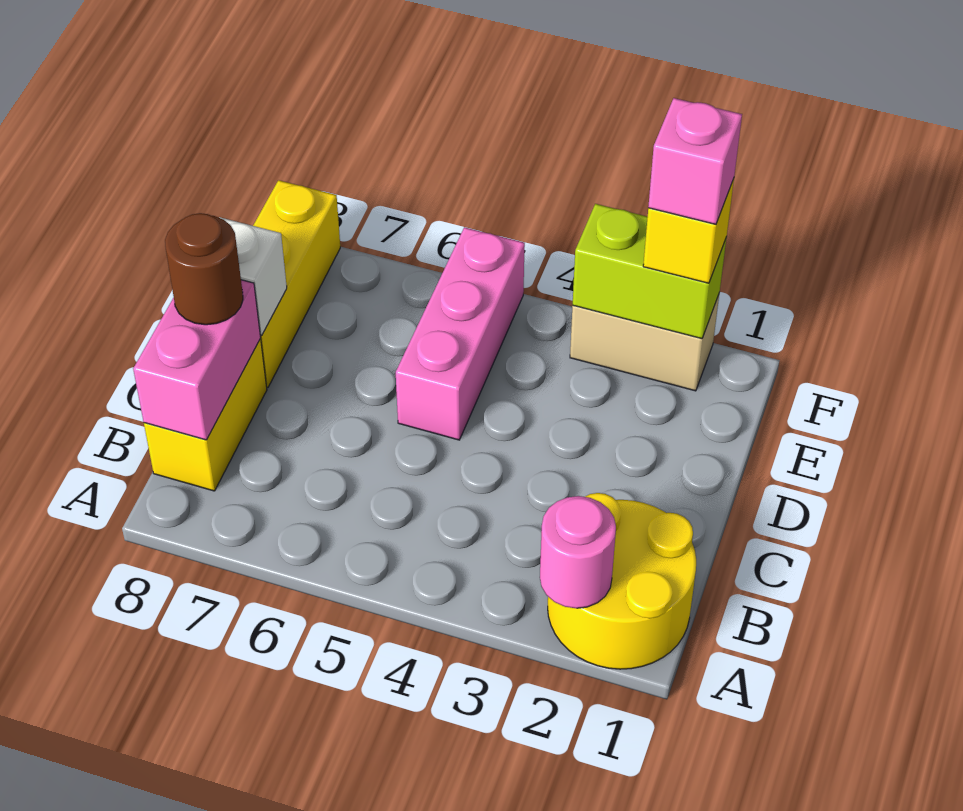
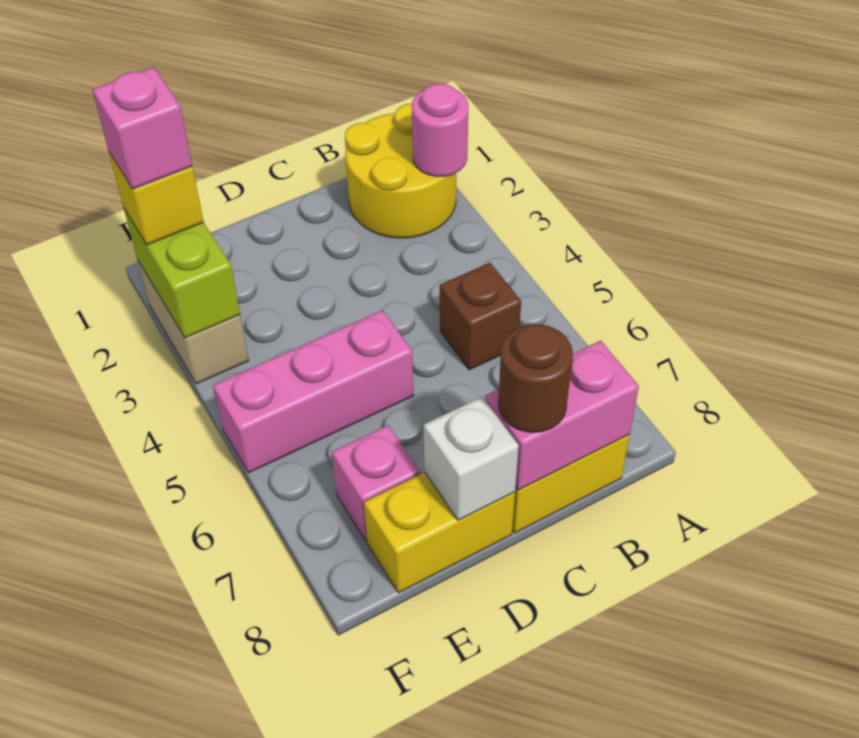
none -> brown 1x1 brick [440,263,521,370]
yellow 1x3 brick [253,180,340,388] -> yellow 1x2 brick [364,472,515,593]
none -> pink 1x1 brick [332,425,420,541]

